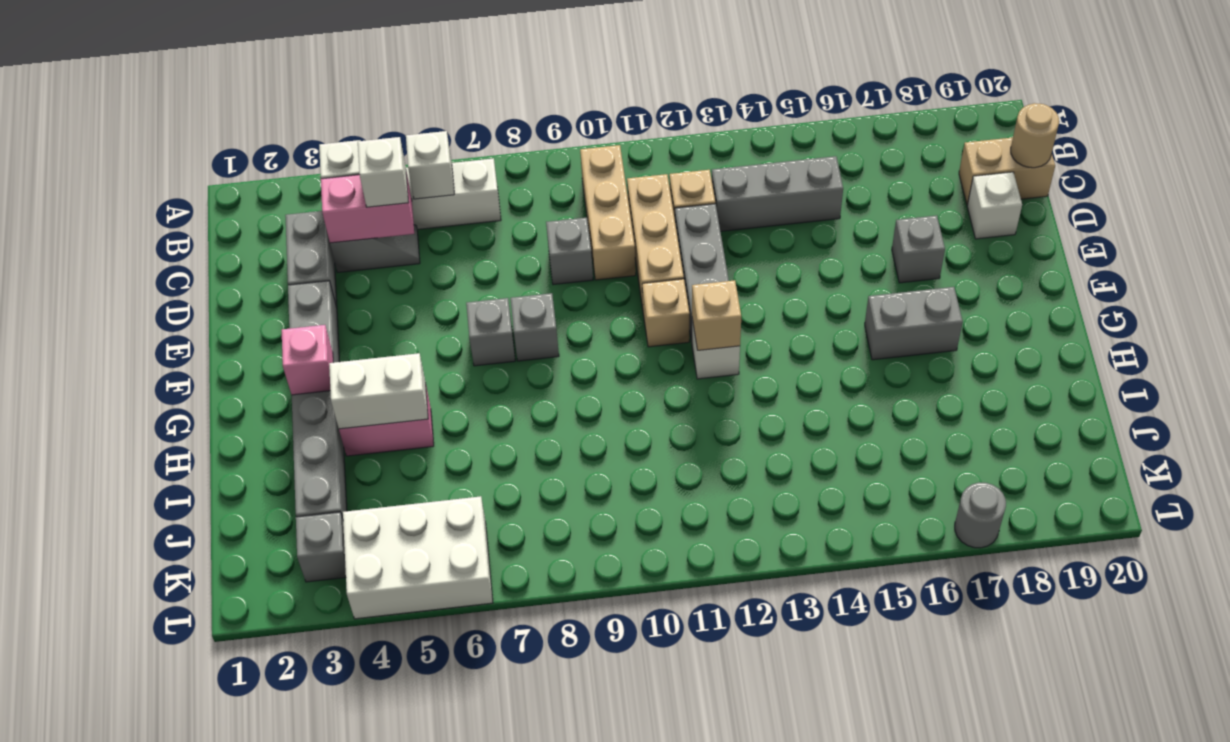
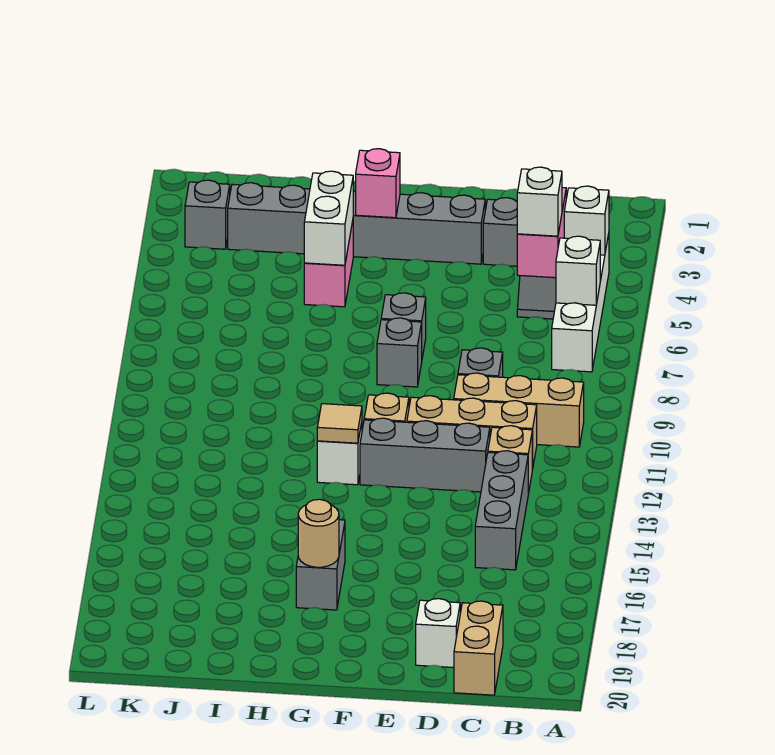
tan 1x1 round brick [1011,103,1059,168] -> tan 1x1 round brick moved to [298,499,339,567]
grey 1x1 brick [892,215,945,283] -> none
tan 1x1 brick [692,280,741,350] -> tan 1x1 tile [317,404,362,443]
white 2x3 brick [343,496,493,619] -> none
grey 1x1 round brick [955,482,1006,548] -> none

